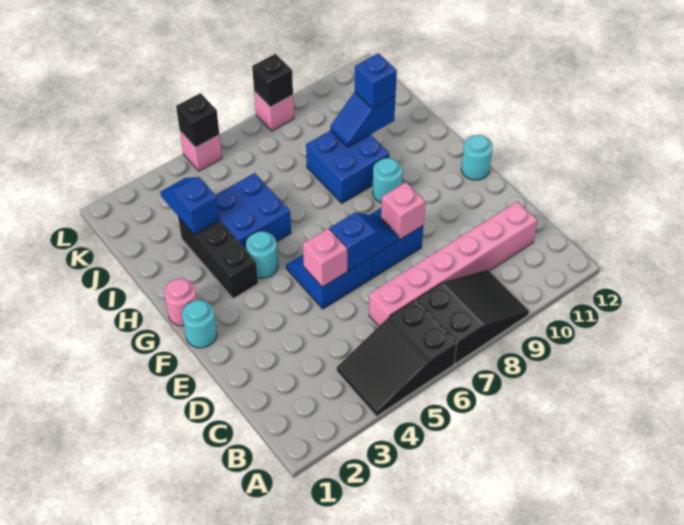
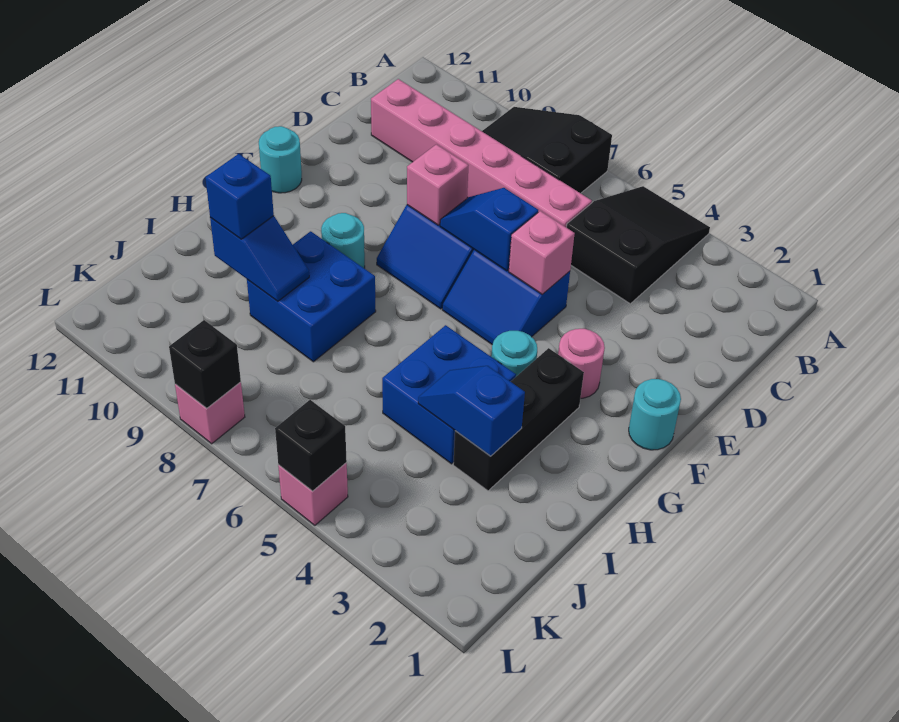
black 2x3 slope [337,300,457,416] -> black 2x3 slope turned to [566,186,710,304]
pink 1x1 round brick [164,278,197,326] -> pink 1x1 round brick moved to [558,329,605,398]
blue 1x2 slope [160,177,220,235] -> blue 1x2 slope turned to [418,366,525,456]

